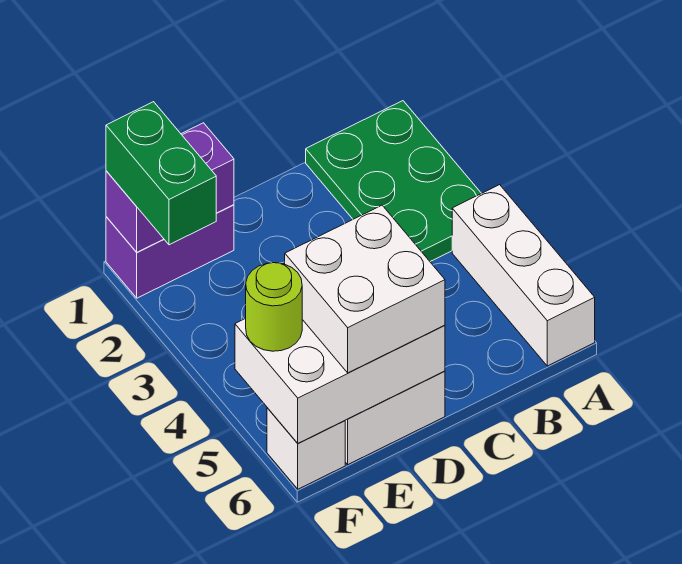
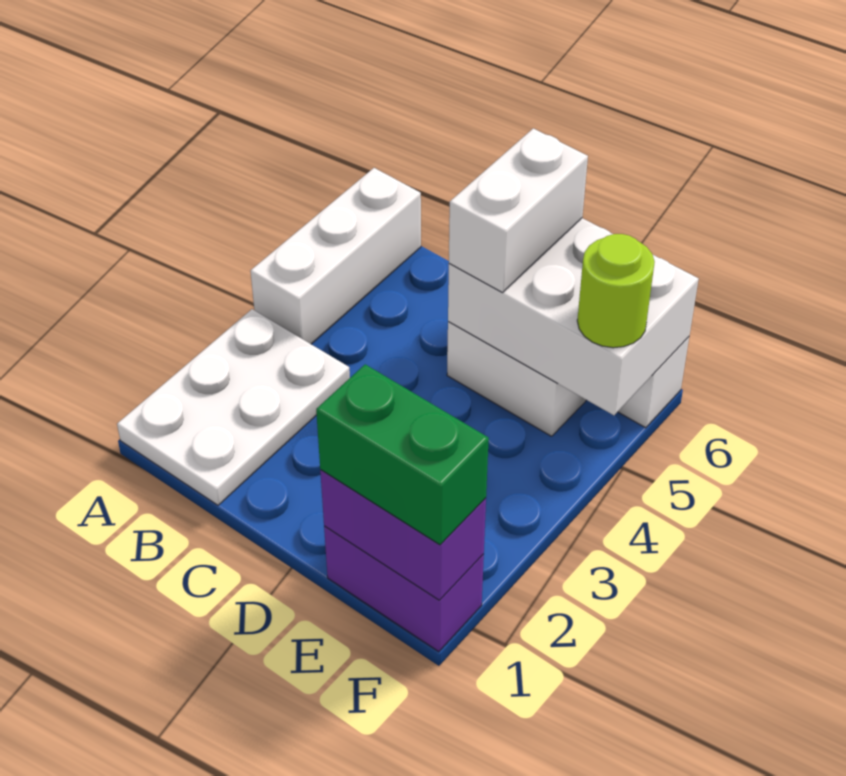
green 2x3 plate [306,101,481,261] -> white 2x3 plate [117,309,350,505]
white 2x2 brick [285,205,445,373] -> white 1x2 brick [449,128,588,293]
green 1x2 brick [106,102,216,245] -> green 1x2 brick turned to [316,364,489,545]

